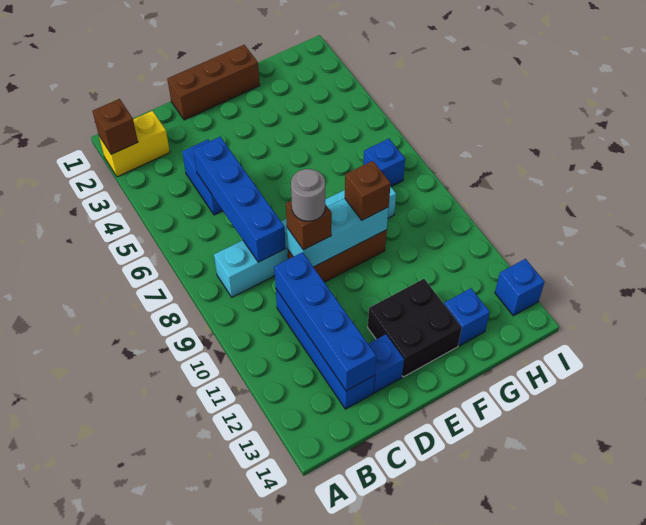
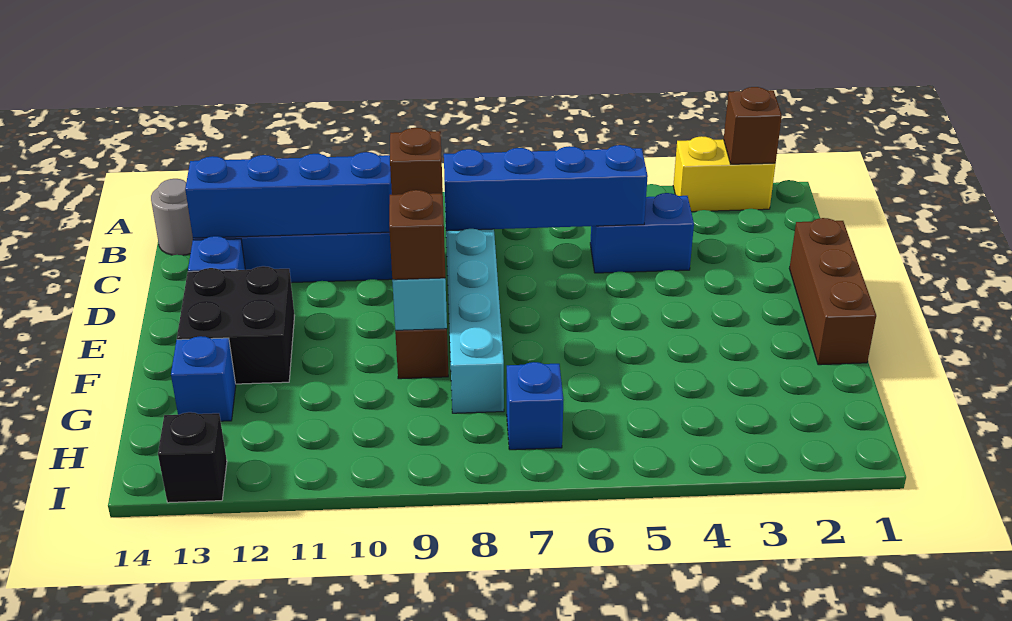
yellow 1x2 brick [99,111,170,177] -> yellow 1x2 brick turned to [673,136,775,212]
grey 1x1 round brick [291,169,325,221] -> grey 1x1 round brick moved to [151,179,193,255]
blue 1x1 brick [495,259,545,316] -> black 1x1 brick [158,412,227,503]

